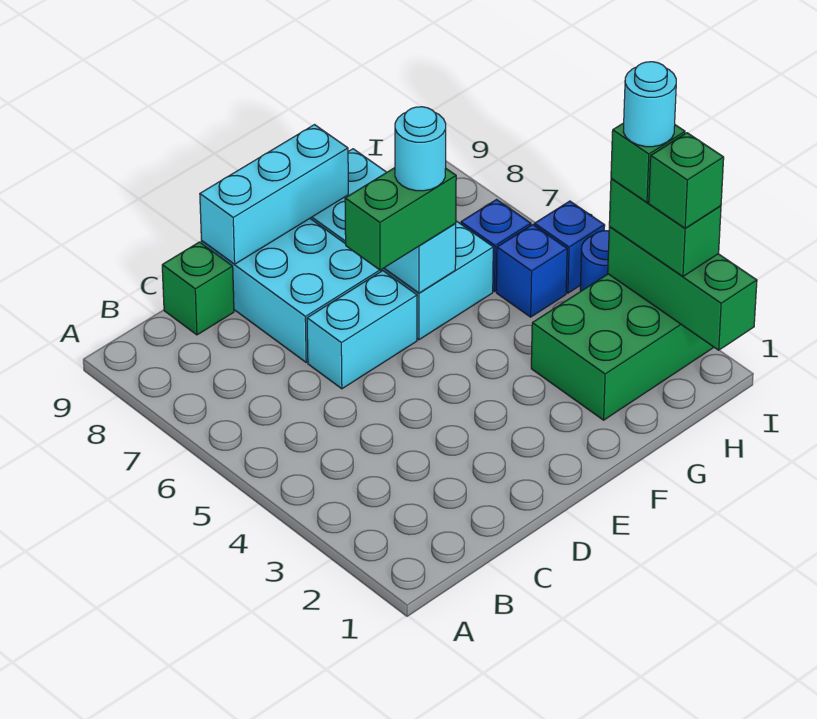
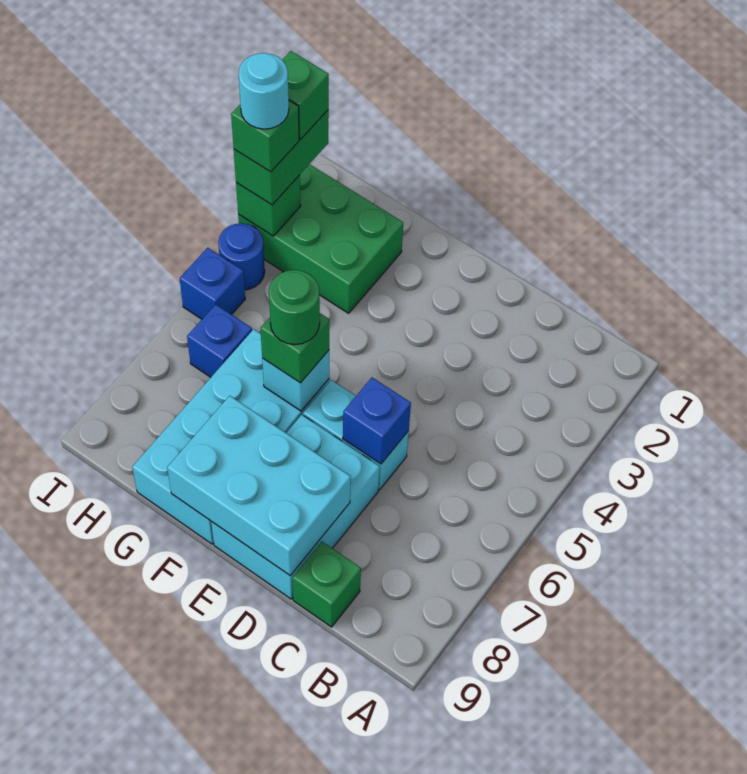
cyan 1x3 brick [200,125,348,264] -> cyan 2x3 brick [167,396,351,575]
green 1x2 brick [345,168,456,270] -> green 1x1 brick [261,313,329,383]
cyan 1x1 round brick [395,107,446,191] -> green 1x1 round brick [269,270,320,345]
blue 1x1 brick [496,225,567,317] -> blue 1x1 brick moved to [343,378,411,464]
green 1x3 brick [608,227,757,350] -> green 1x1 brick [236,175,301,236]

